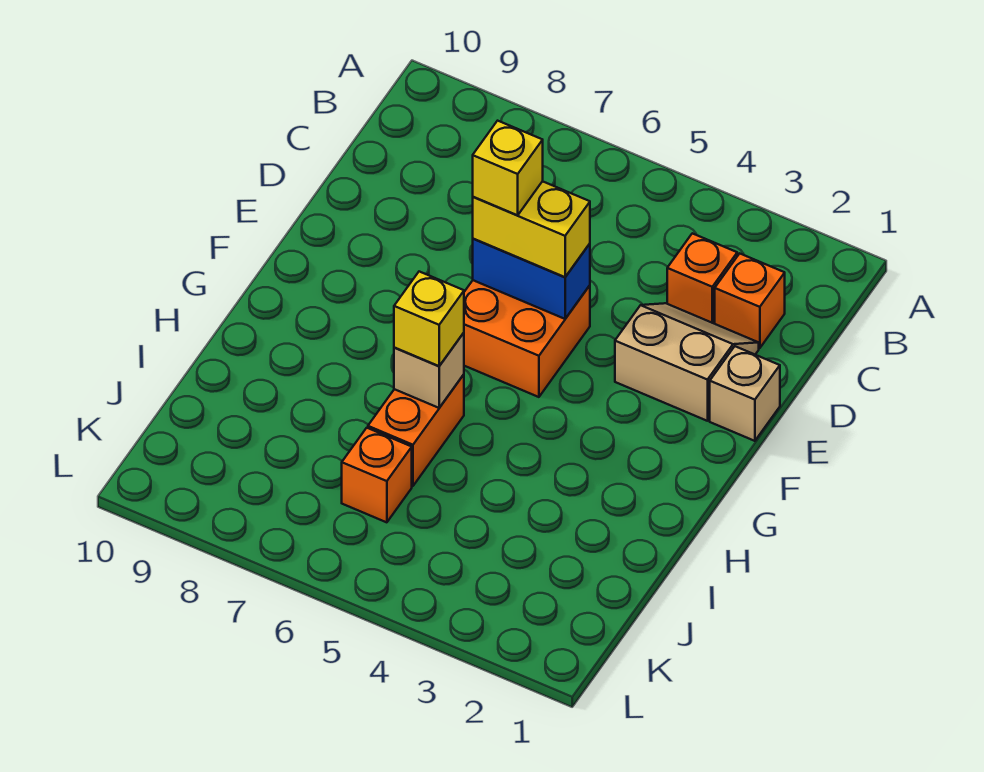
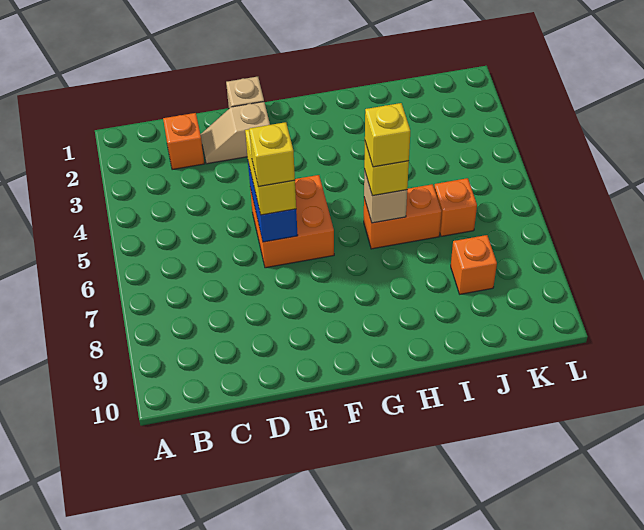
orange 1x1 brick [667,233,737,324] -> orange 1x1 brick moved to [451,235,497,294]
tan 2x2 slope [615,303,759,421] -> tan 1x2 slope [200,102,270,164]
none -> yellow 1x1 brick [365,103,410,167]

